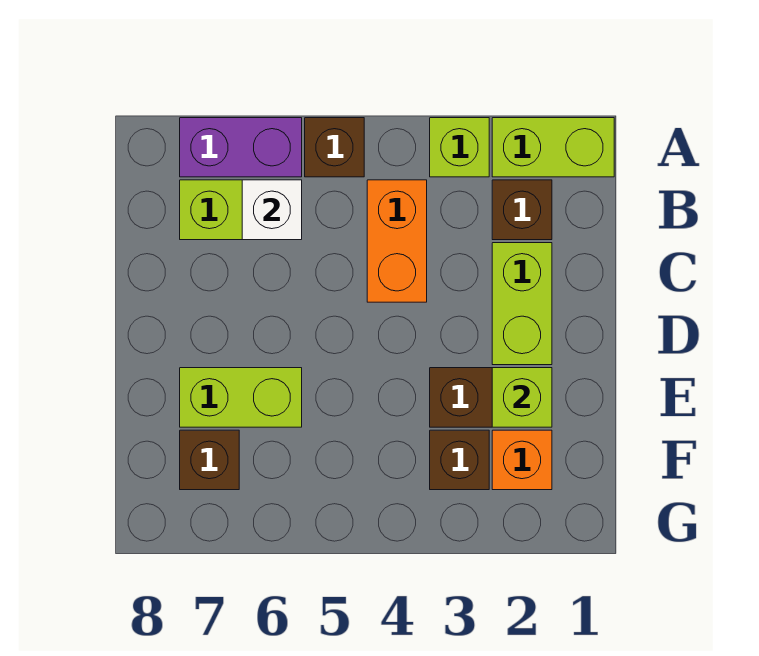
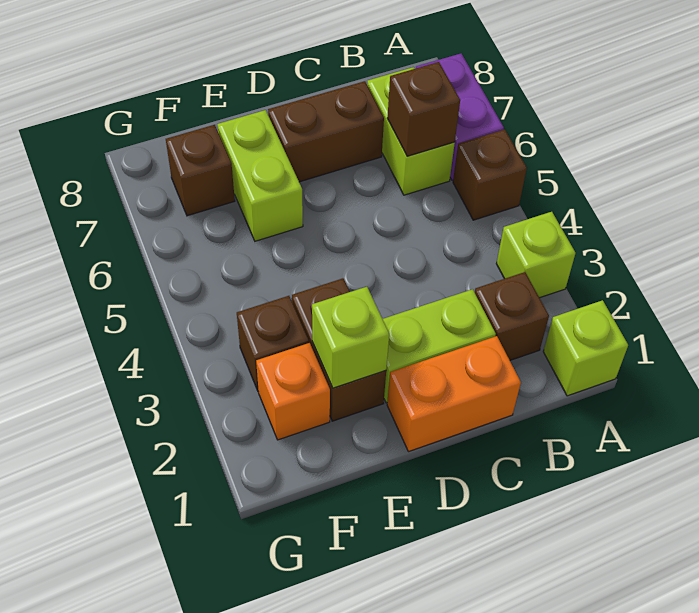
lime 1x2 brick [492,118,614,177] -> lime 1x1 brick [543,300,628,396]
orange 1x2 brick [367,180,427,302] -> orange 1x2 brick moved to [387,336,521,452]
white 1x1 brick [242,180,302,240] -> brown 1x1 brick [387,62,460,156]
none -> brown 1x2 brick [268,81,384,182]

